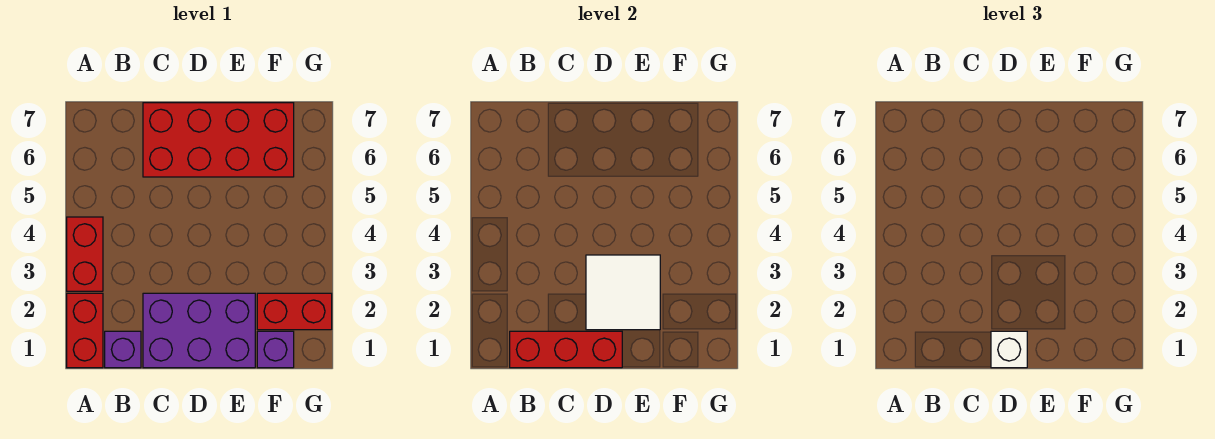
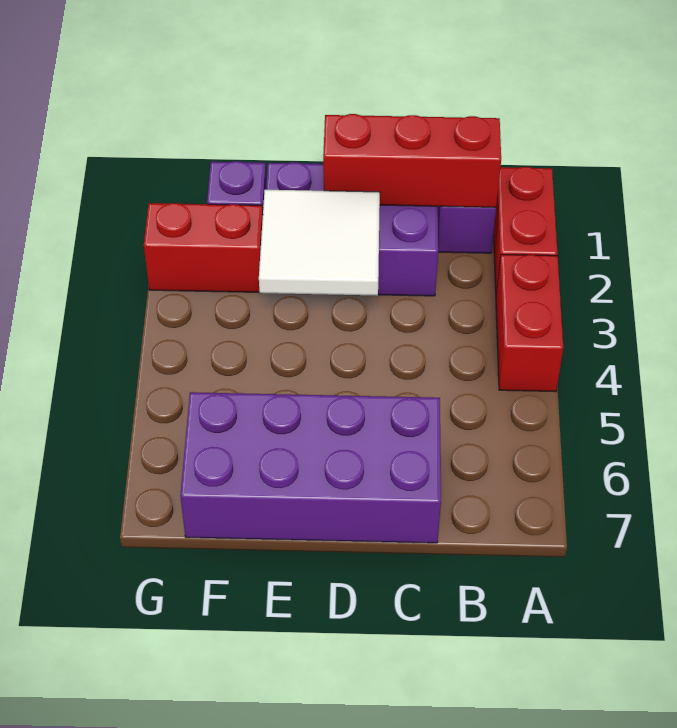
red 2x4 brick [143,103,294,177] -> purple 2x4 brick [180,392,441,543]
white 1x1 brick [991,331,1027,368] -> none

